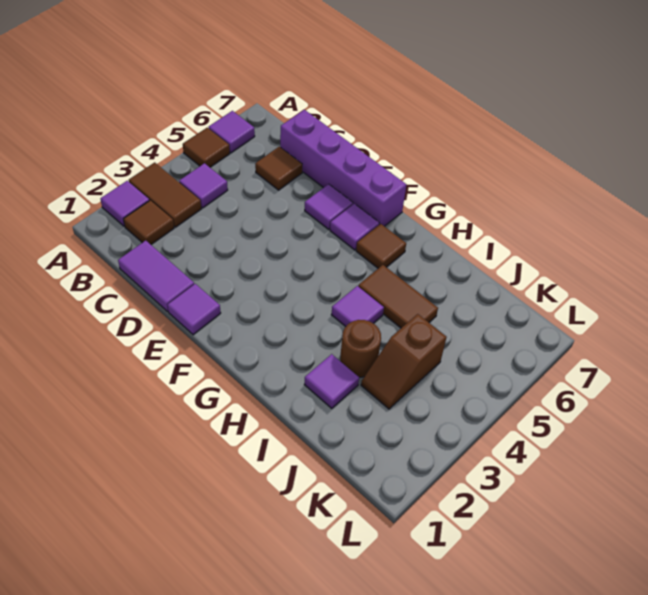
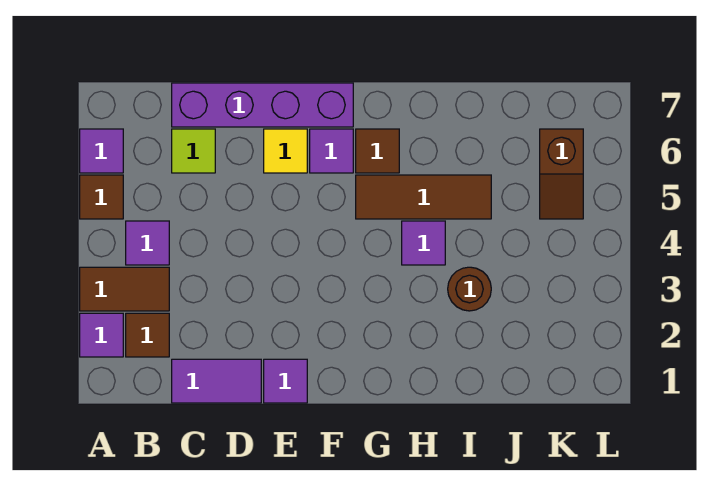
brown 1x1 tile [255,147,302,190] -> lime 1x1 tile [172,129,215,173]
purple 1x1 tile [305,184,353,229] -> yellow 1x1 tile [264,129,307,173]
brown 1x2 tile [358,265,438,328] -> brown 1x3 tile [356,175,491,219]
purple 1x1 tile [304,354,359,409] -> none
brown 1x2 slope [361,314,447,409] -> brown 1x2 slope moved to [540,129,583,219]

